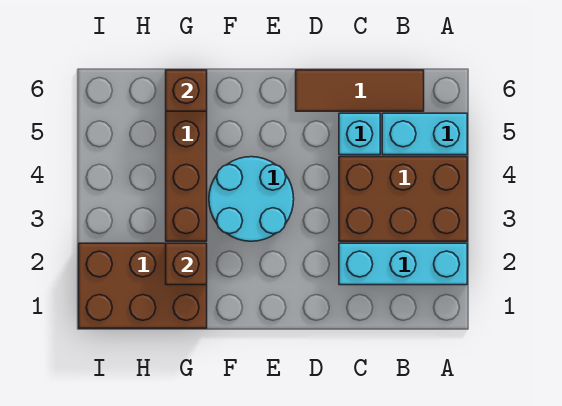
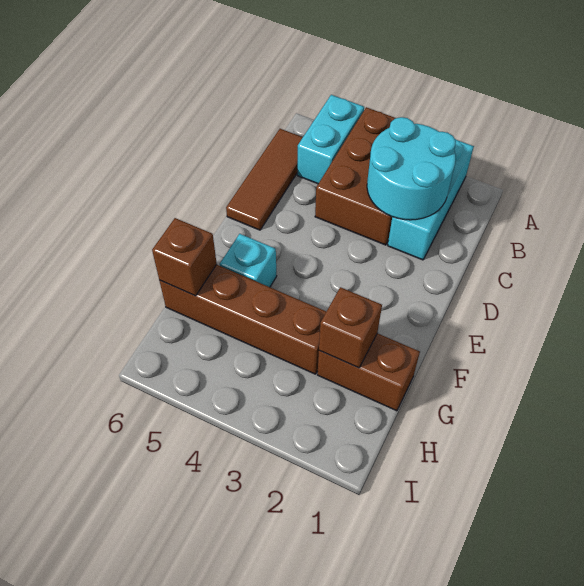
cyan 1x1 brick [339,113,380,155] -> cyan 1x1 brick moved to [220,234,277,287]
cyan 2x2 round brick [209,157,294,241] -> cyan 2x2 round brick moved to [367,117,456,220]
brown 2x3 brick [79,243,207,328] -> brown 1x2 brick [318,333,420,411]

